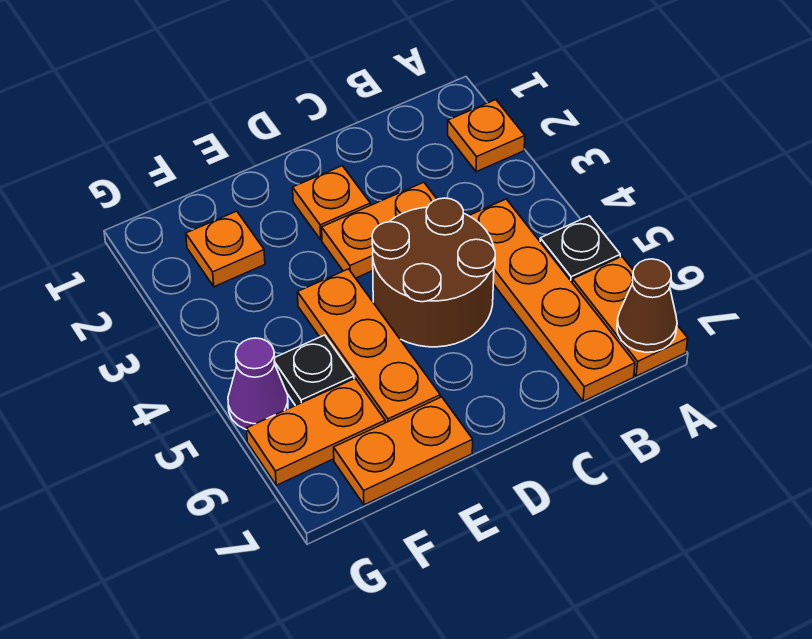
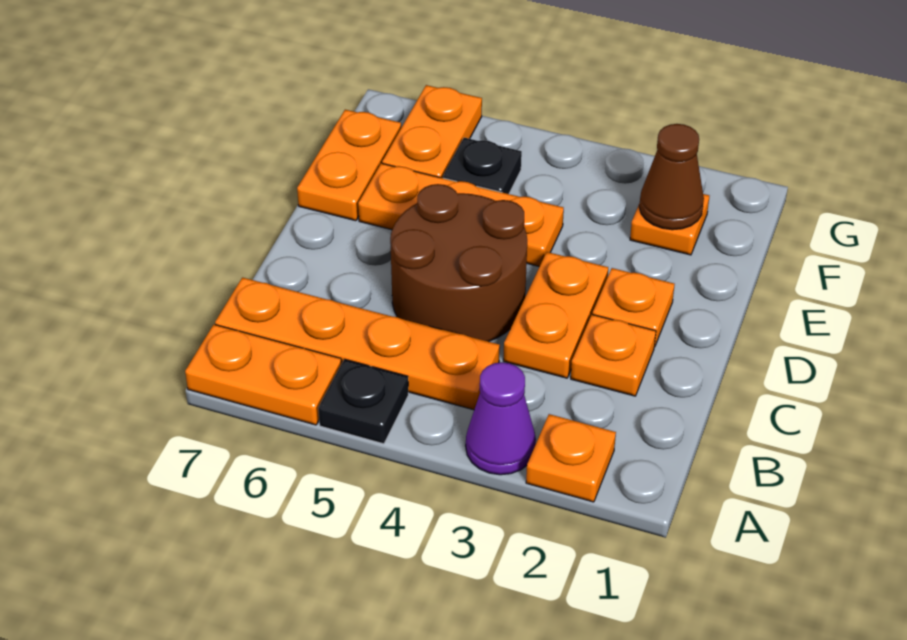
brown 1x1 cone [617,259,677,352] -> brown 1x1 cone moved to [639,124,704,230]
none -> orange 1x1 plate [571,315,656,396]
purple 1x1 cone [228,338,288,430] -> purple 1x1 cone moved to [466,362,536,475]

